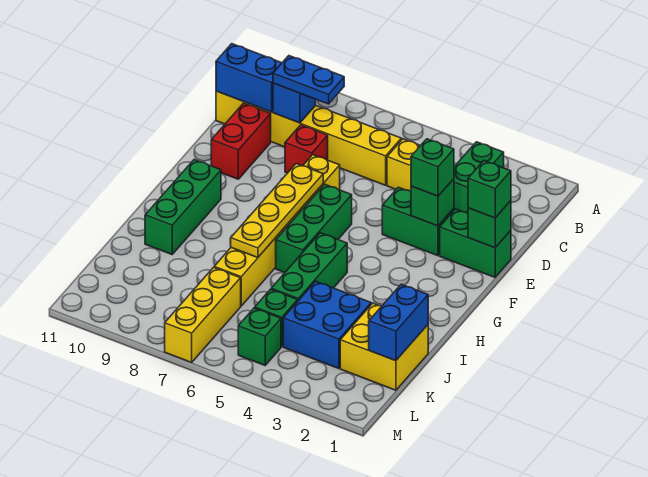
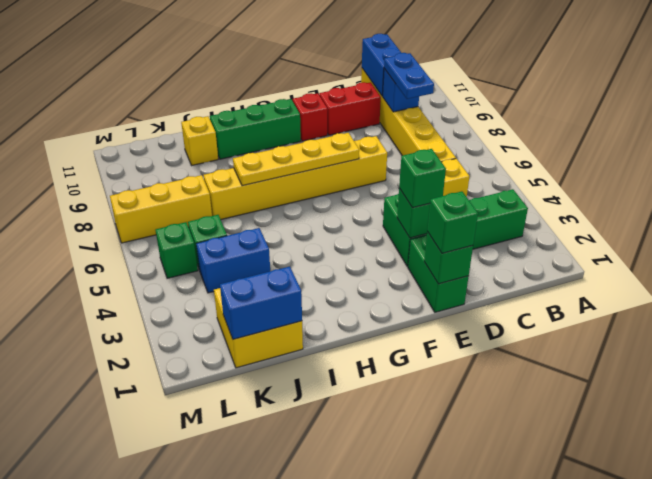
red 1x1 brick [285,125,328,173] -> red 1x1 brick moved to [293,93,327,141]
green 1x3 brick [276,184,352,273] -> none
green 1x3 brick [271,233,347,301] -> none
blue 2x2 brick [283,281,371,369] -> blue 1x2 brick [196,228,270,293]
none -> yellow 1x1 brick [181,116,218,165]

